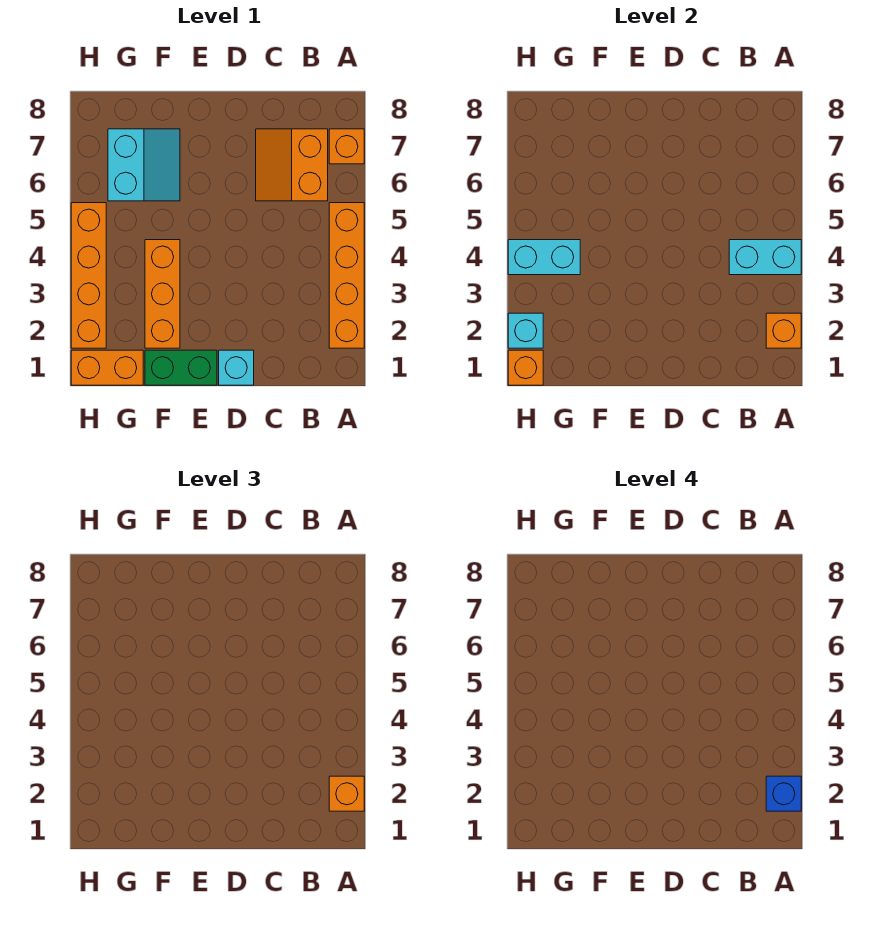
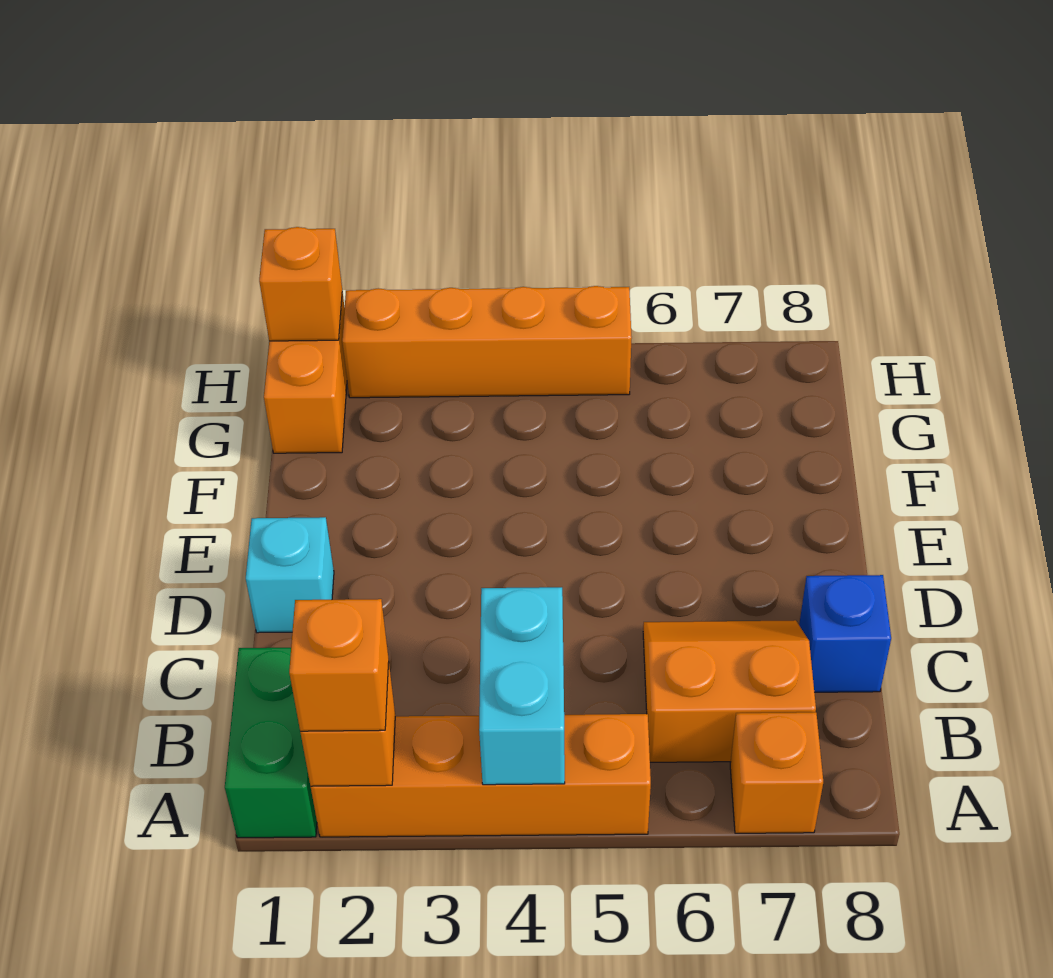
blue 1x1 brick [766,776,801,811] -> blue 1x1 brick moved to [799,575,891,692]
green 1x2 brick [145,350,217,385] -> green 1x2 brick moved to [225,648,317,838]
orange 1x3 brick [145,240,180,348] -> none
cyan 2x2 slope [108,129,180,201] -> none
cyan 1x2 brick [508,240,580,275] -> none
cyan 1x1 brick [508,313,543,348] -> none

